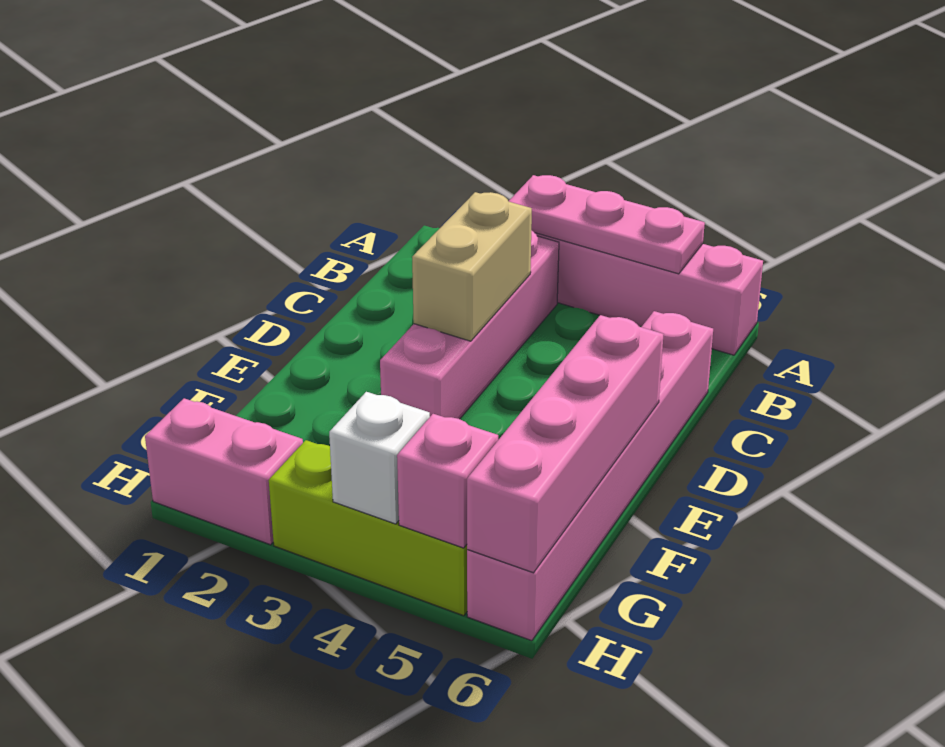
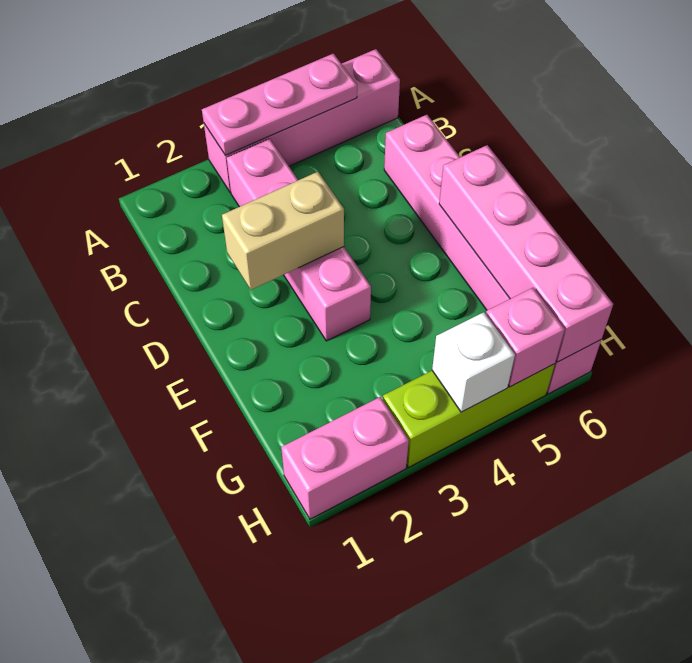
tan 1x2 brick [412,192,532,341] -> tan 1x2 brick turned to [222,172,344,290]

